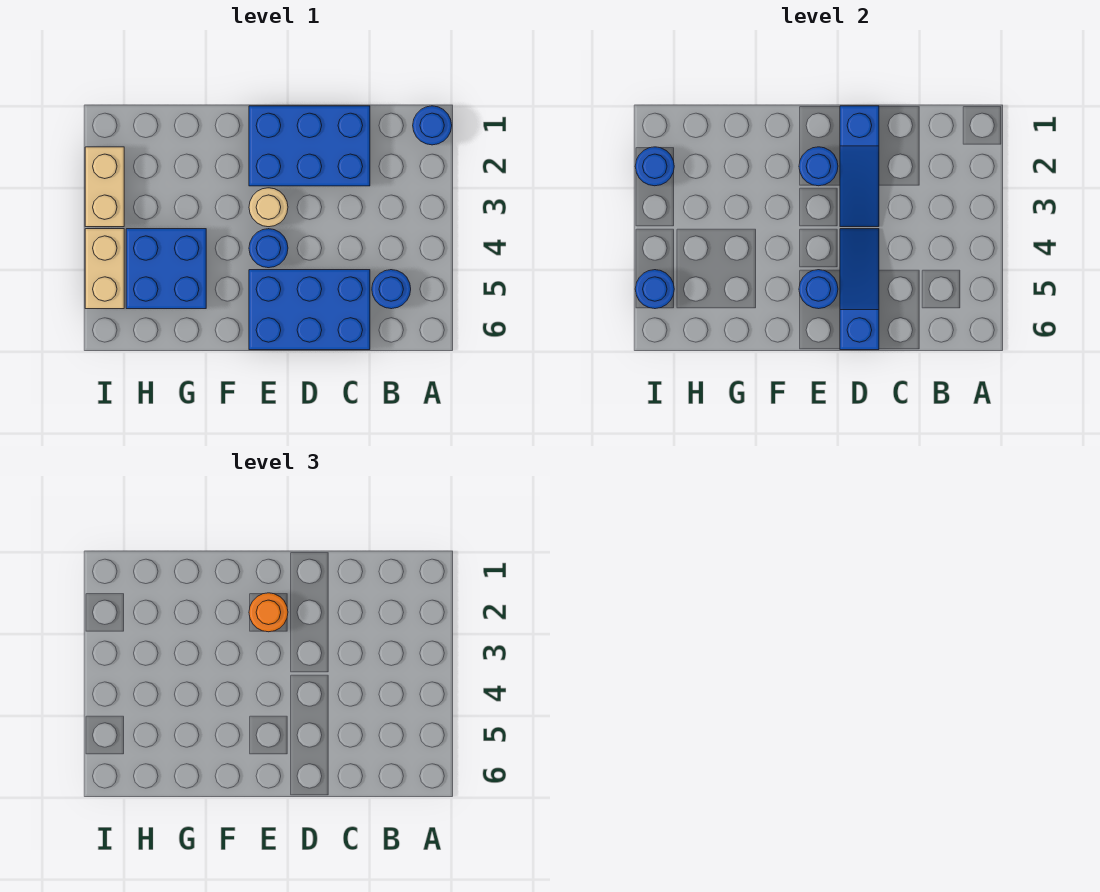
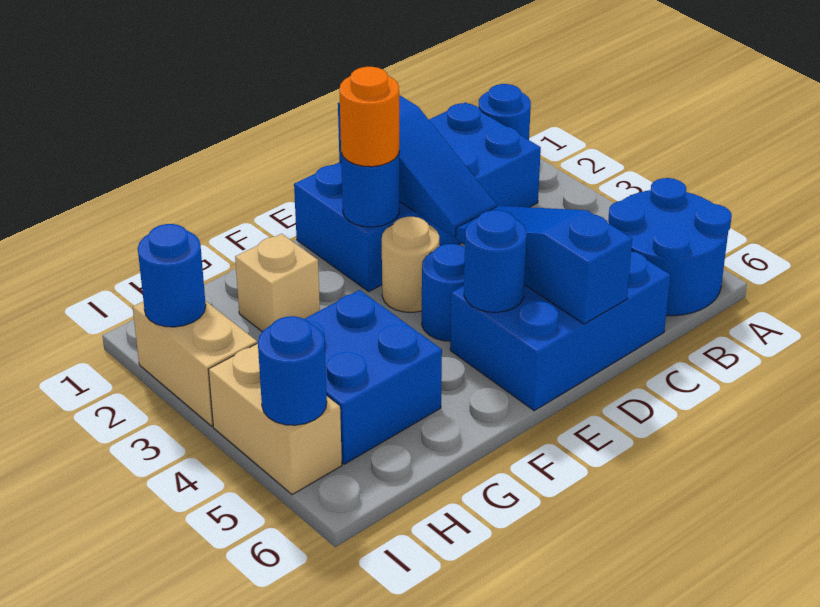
blue 1x1 round brick [372,270,411,309] -> blue 2x2 round brick [608,178,732,316]
blue 2x3 brick [249,106,370,186] -> blue 2x4 brick [294,102,541,291]
none -> tan 1x1 brick [235,234,320,332]

